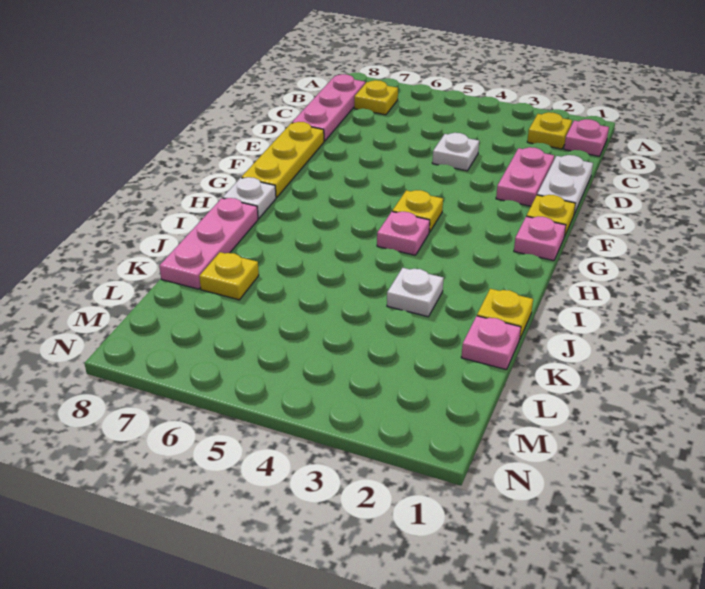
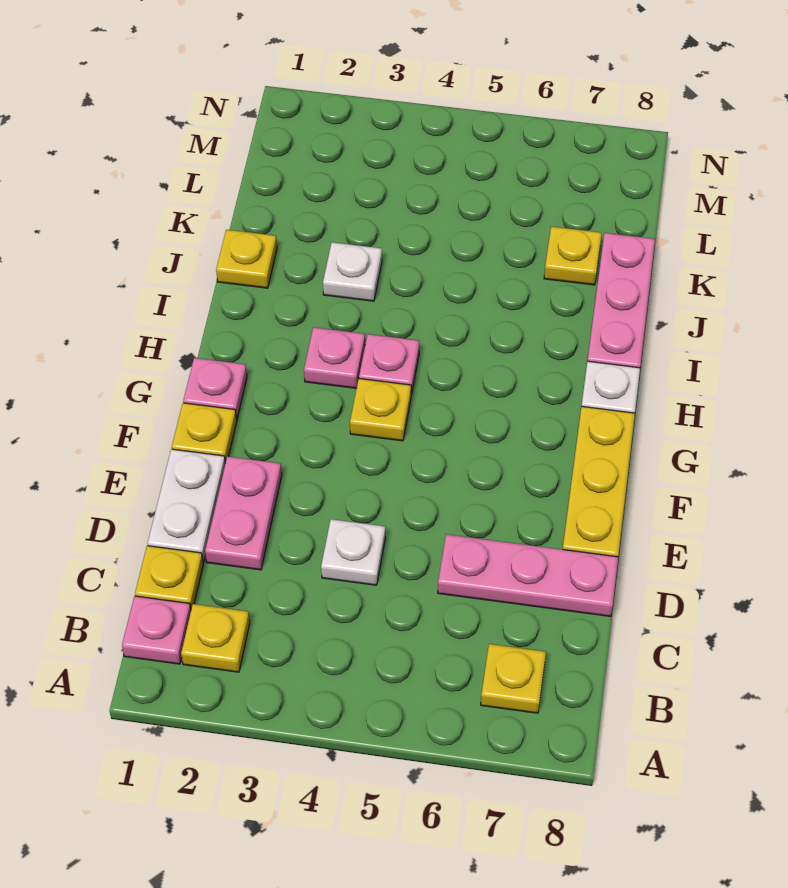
pink 1x3 plate [292,74,365,141] -> pink 1x3 plate turned to [438,534,618,616]
none -> yellow 1x1 plate [135,546,203,609]
pink 1x1 plate [461,316,521,370] -> pink 1x1 plate moved to [304,327,365,388]

